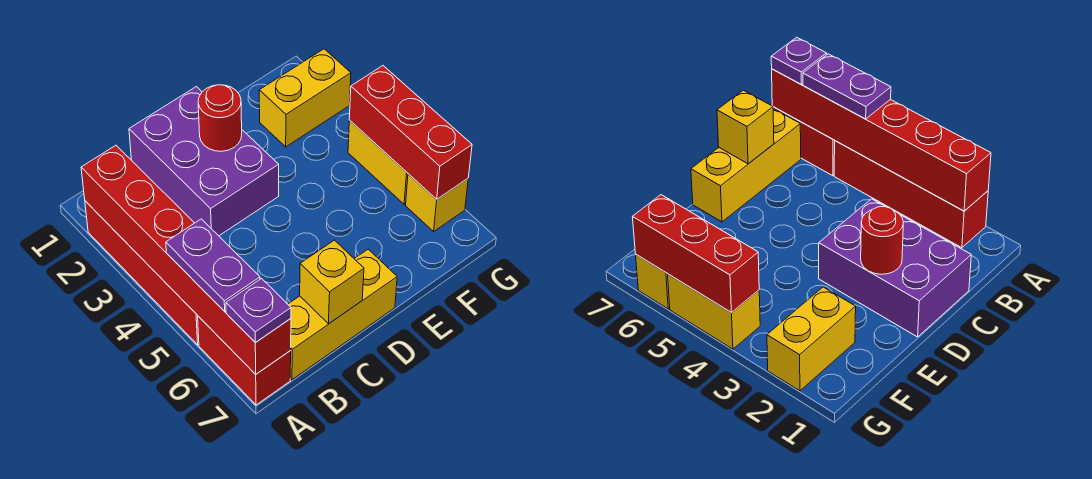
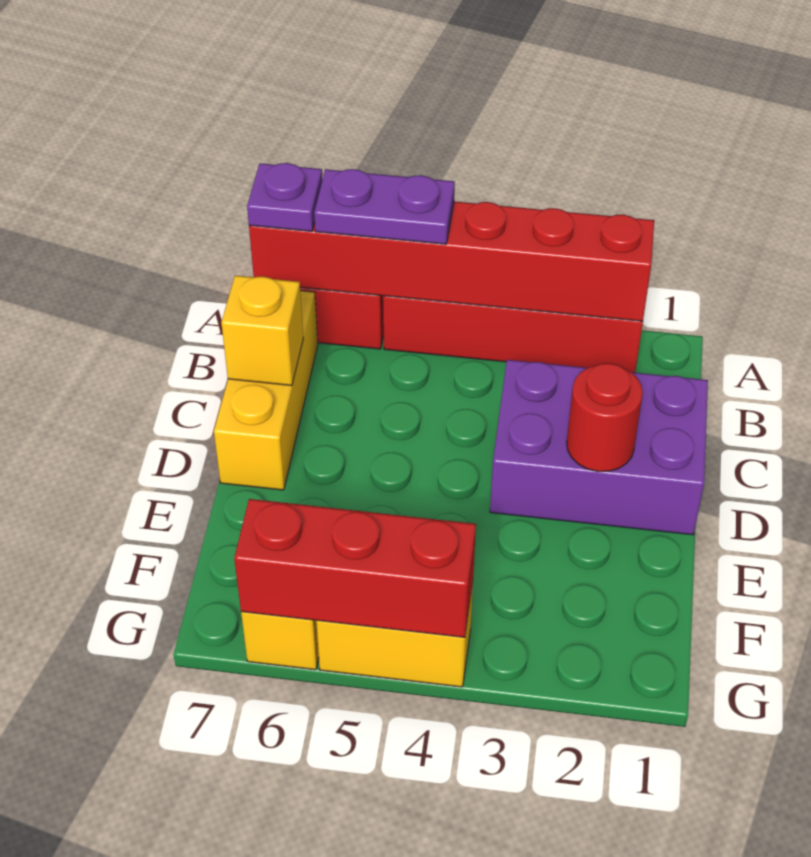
yellow 1x2 brick [259,49,351,147] -> none

